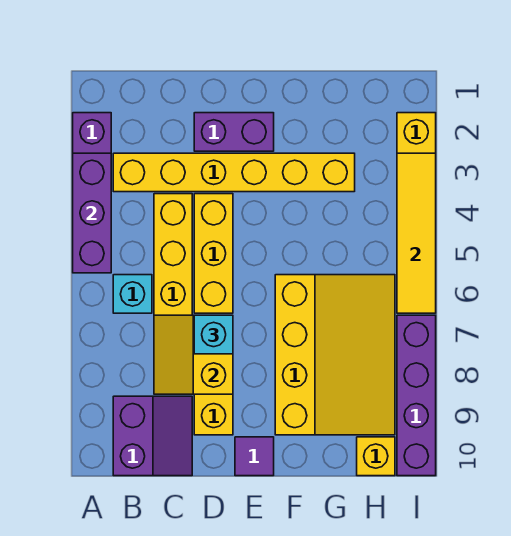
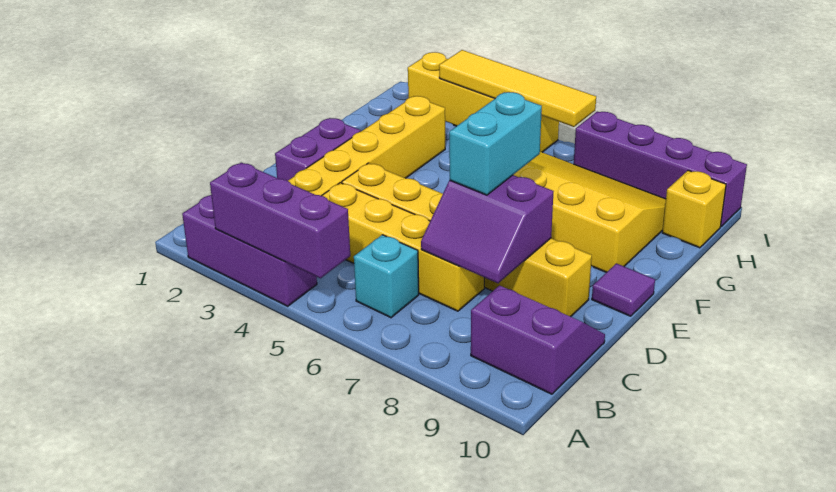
yellow 2x2 slope [154,315,233,394] -> purple 2x2 slope [421,175,554,283]
cyan 1x1 brick [194,315,233,354] -> cyan 1x2 brick [449,92,542,195]

